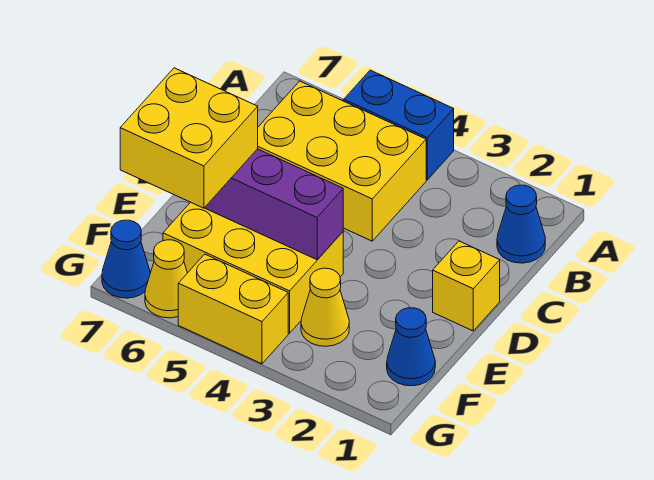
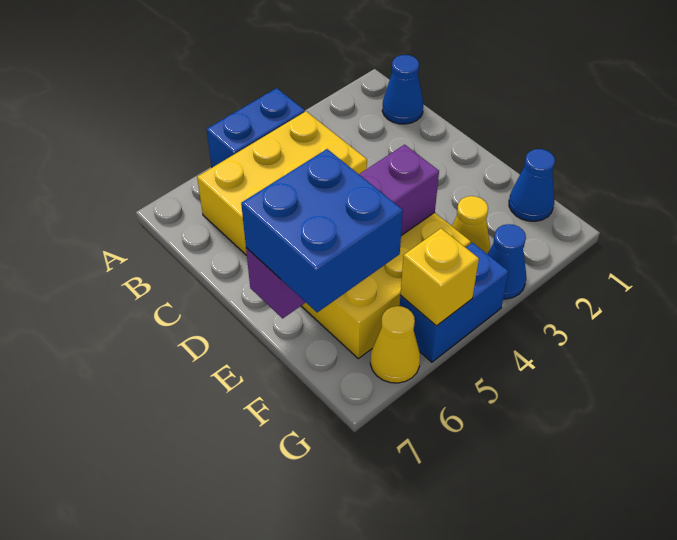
yellow 1x1 brick [433,241,500,331] -> yellow 1x1 brick moved to [400,228,479,326]
yellow 2x2 brick [120,68,258,208] -> blue 2x2 brick [241,149,403,313]
yellow 1x2 brick [178,254,288,364] -> blue 1x2 brick [400,243,509,362]
blue 1x1 cone [102,220,150,298] -> blue 1x1 cone moved to [488,224,526,299]

